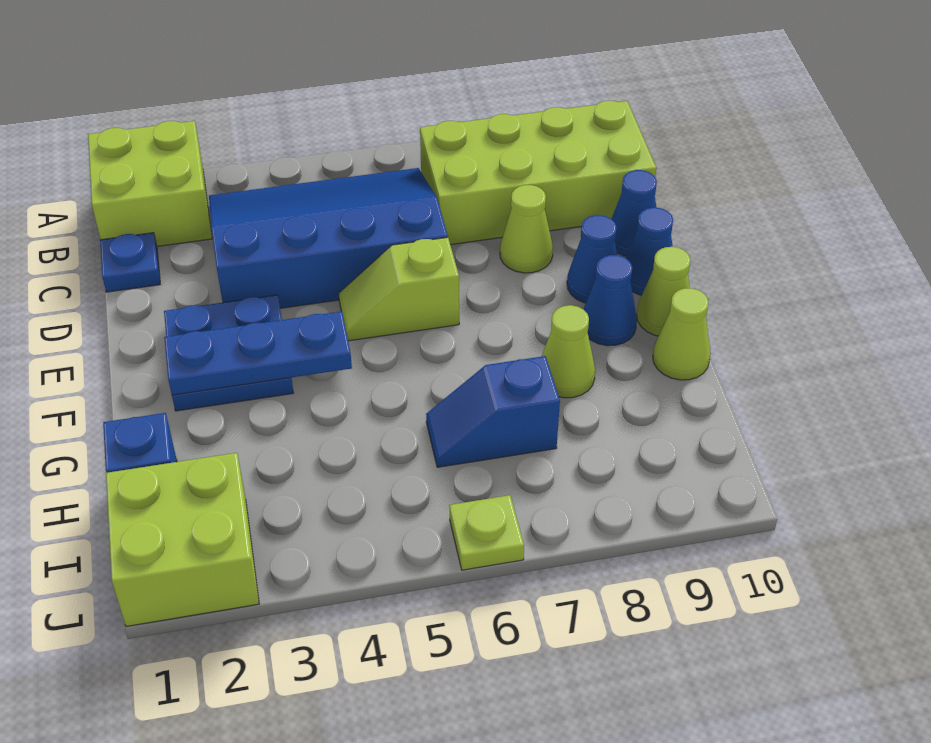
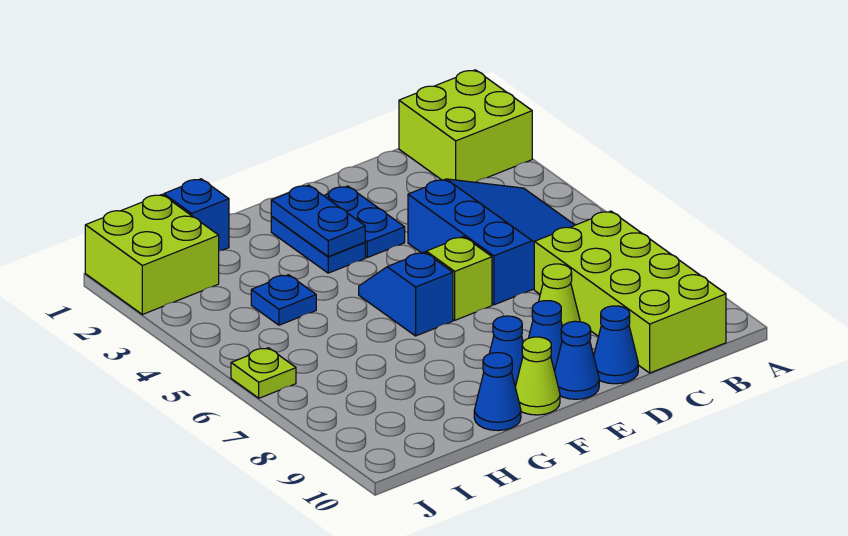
blue 3x4 slope [209,168,448,308] -> blue 3x3 slope [408,179,575,305]
blue 1x1 plate [100,233,160,292] -> blue 1x1 plate moved to [251,275,316,325]
blue 1x3 plate [164,311,352,395] -> blue 1x2 plate [271,185,365,257]
lime 1x1 cone [542,305,595,398] -> none
lime 1x1 cone [653,288,711,380] -> blue 1x1 cone [474,353,521,431]
blue 1x2 slope [426,356,560,467] -> blue 1x2 slope moved to [359,252,453,336]

